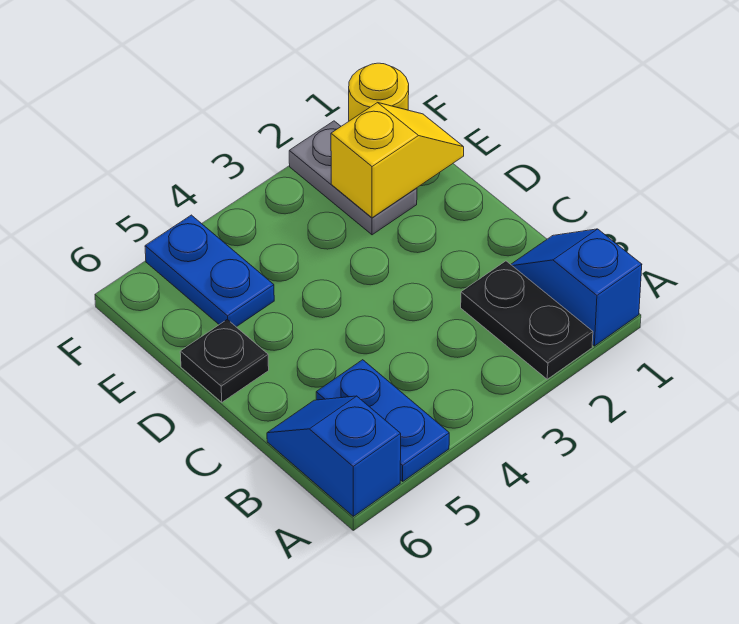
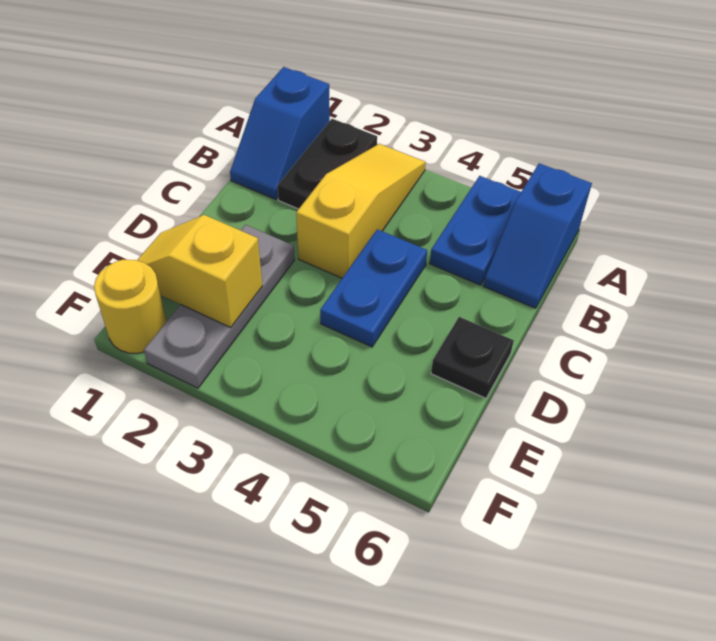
none -> yellow 1x3 slope [296,144,426,278]
grey 1x2 plate [289,121,417,235] -> grey 1x3 plate [144,225,295,388]
blue 1x2 plate [145,215,274,327] -> blue 1x2 plate moved to [320,229,427,347]

